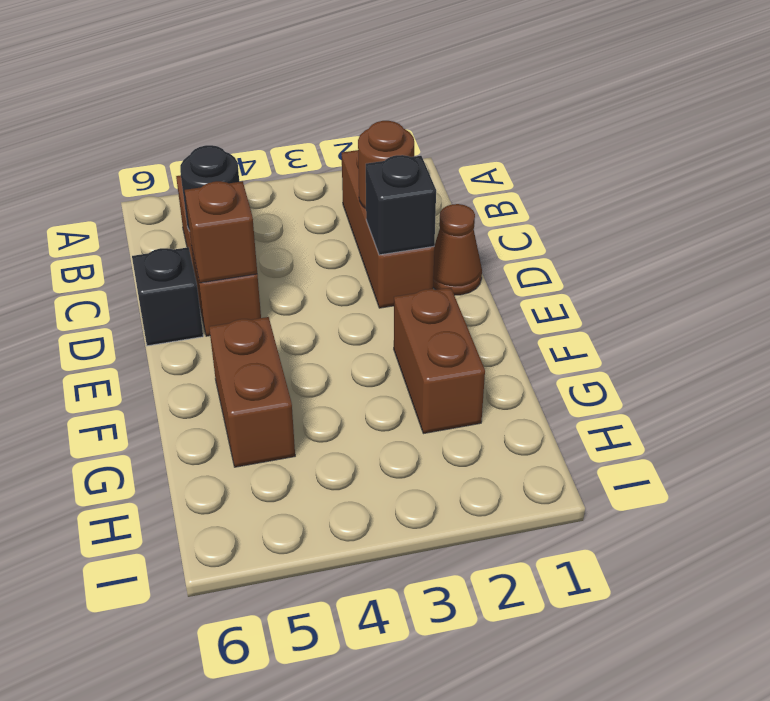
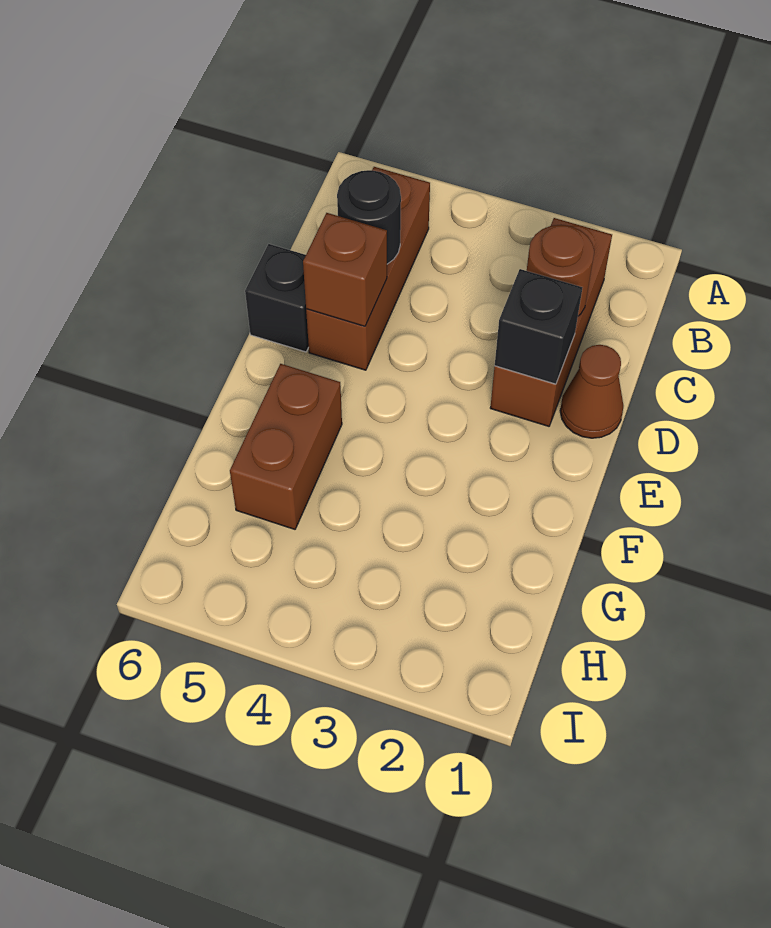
brown 1x2 brick [394,288,485,434] -> none

